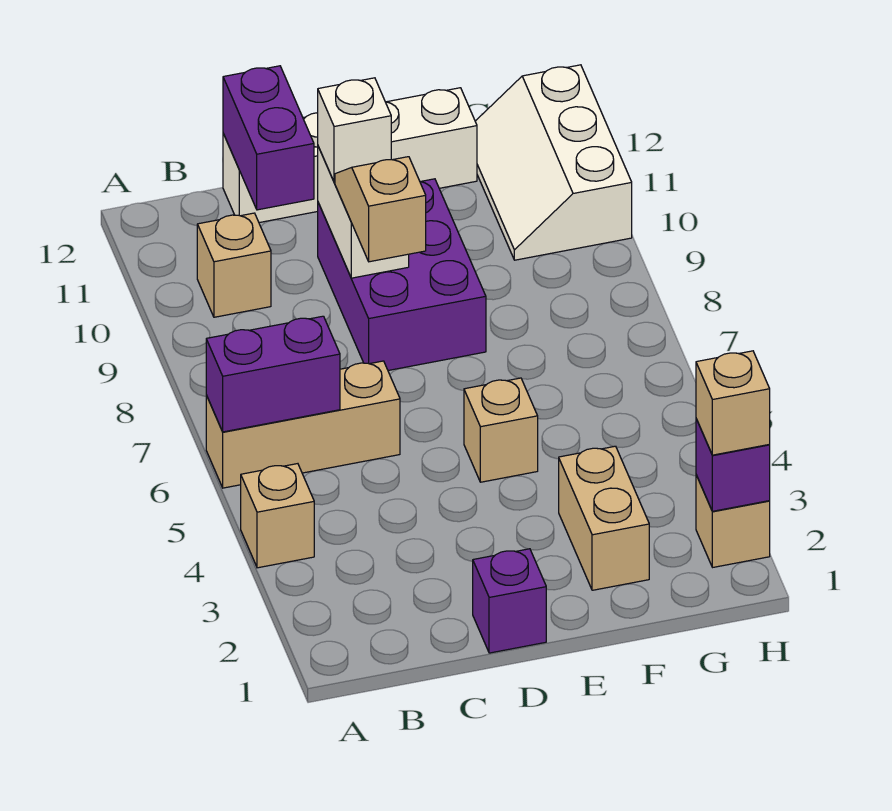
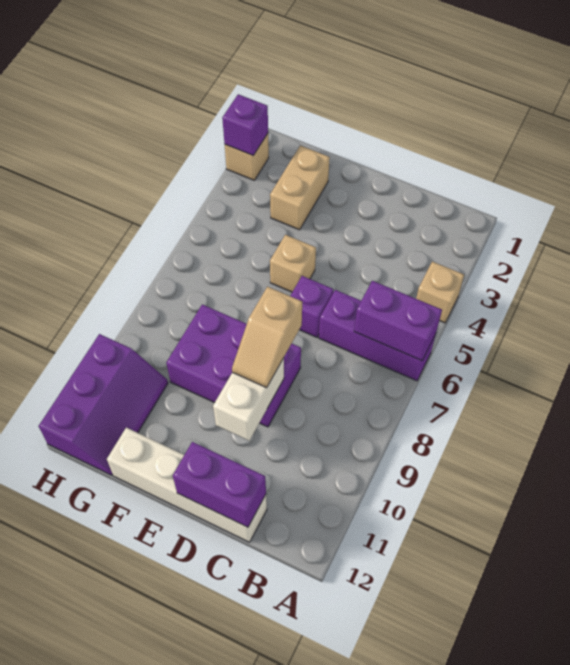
tan 1x3 brick [206,361,400,488] -> purple 1x3 brick [319,290,436,381]
tan 1x1 brick [197,213,271,317] -> none
purple 1x2 brick [223,66,314,210] -> purple 1x2 brick turned to [173,442,266,527]
purple 1x1 brick [473,549,546,653] -> purple 1x1 brick moved to [290,276,333,337]
purple 2x3 brick [318,179,486,370] -> purple 2x3 brick turned to [166,305,301,427]
white 1x1 brick [318,78,391,182] -> none
white 2x3 slope [475,65,632,260] -> purple 2x3 slope [39,334,168,475]
tan 1x1 brick [696,351,770,455] -> none

